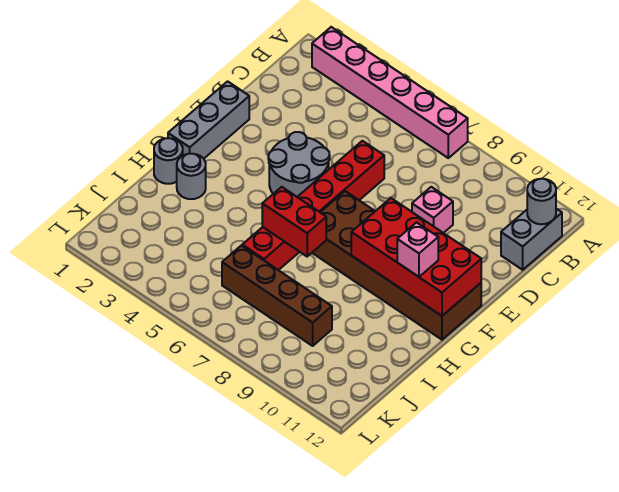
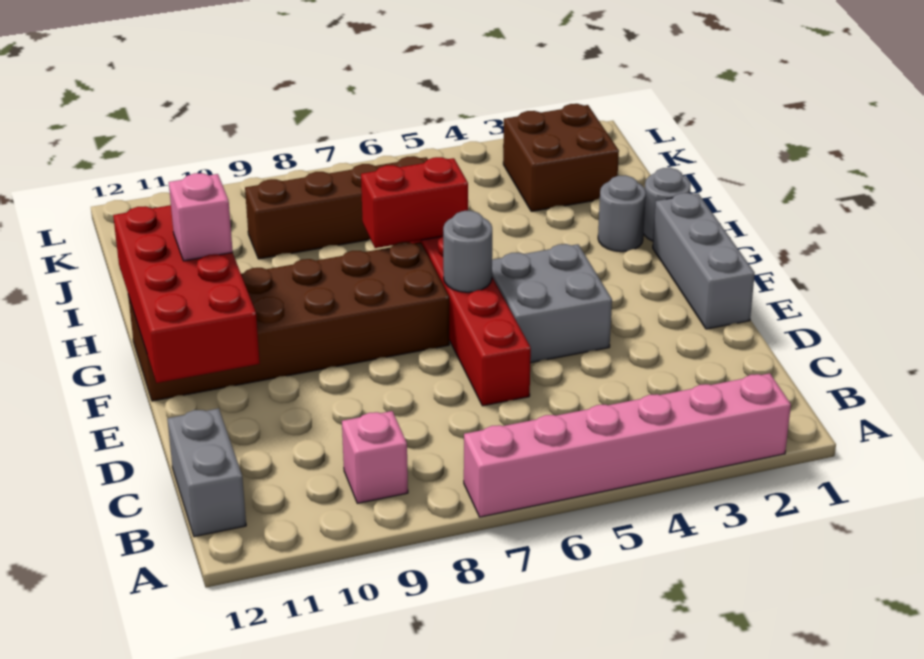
grey 1x1 round brick [527,179,556,224] -> grey 1x1 round brick moved to [443,211,492,292]
pink 1x1 brick [412,187,453,233] -> pink 1x1 brick moved to [342,411,408,503]
grey 2x2 round brick [268,132,330,197] -> grey 2x2 brick [492,244,612,363]
red 2x4 brick [351,198,481,316] -> red 2x4 brick turned to [113,205,260,383]
none -> brown 2x2 brick [503,104,619,211]

